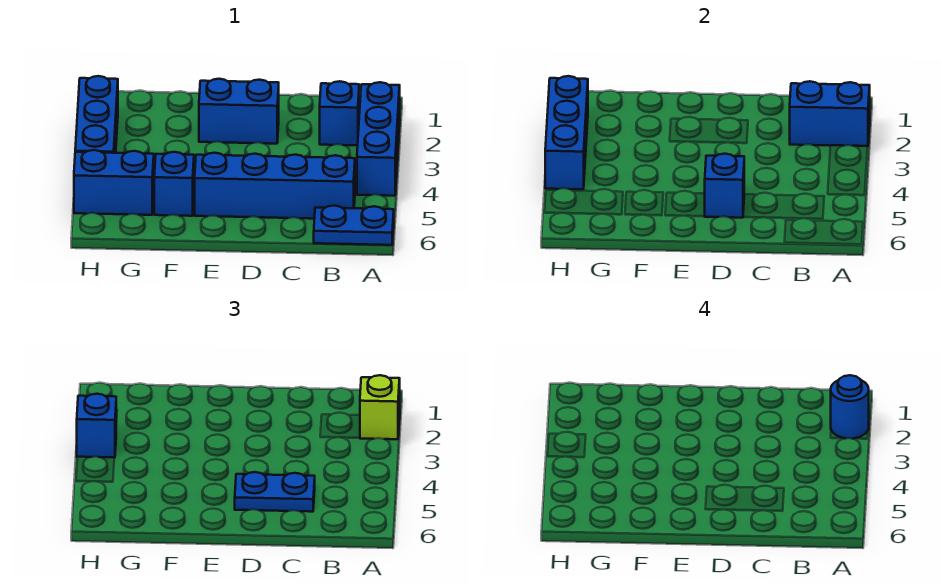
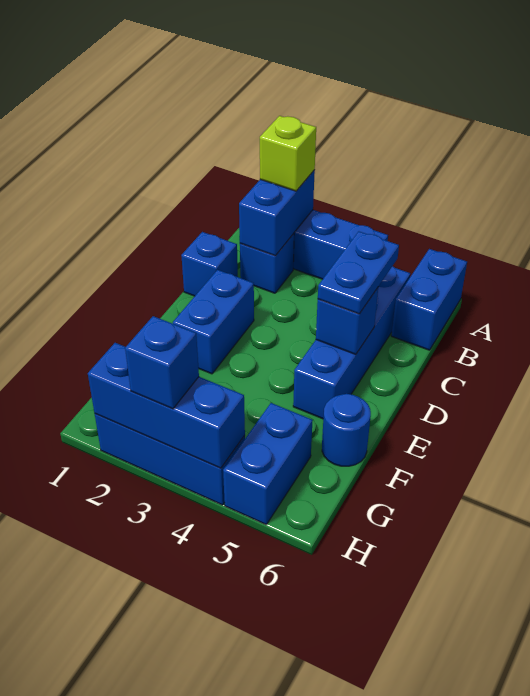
blue 1x1 round brick [831,375,869,439] -> blue 1x1 round brick moved to [322,394,371,466]
blue 1x2 plate [314,206,394,245] -> blue 1x2 brick [391,249,467,350]
blue 1x1 brick [154,152,194,216] -> blue 1x1 brick moved to [181,232,238,296]

